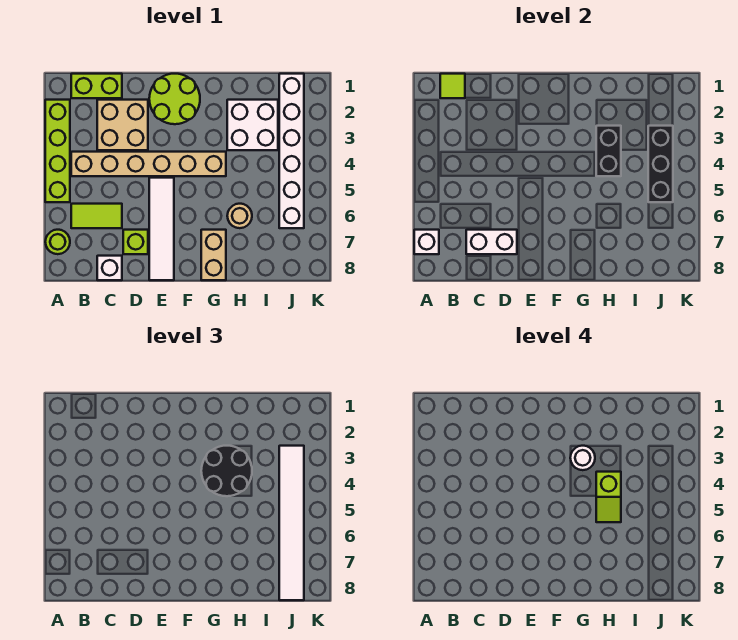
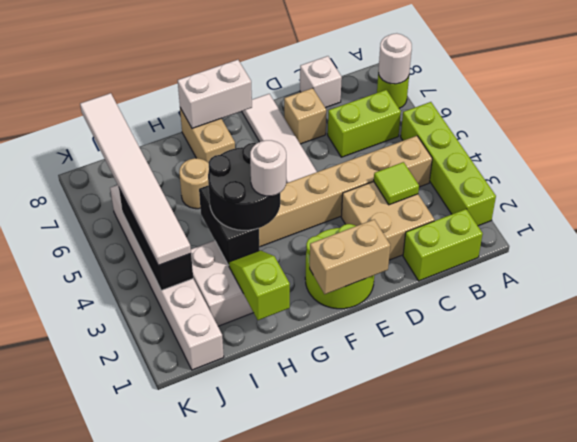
white 1x1 brick [414,230,439,254] -> white 1x1 round brick [379,33,412,84]
lime 1x1 tile [440,74,465,98] -> lime 1x1 tile moved to [374,162,419,205]
lime 1x2 tile [71,204,122,228] -> lime 1x2 brick [328,90,401,157]
white 1x2 brick [466,230,517,254] -> white 1x2 brick moved to [178,60,252,128]
lime 1x1 brick [123,230,148,254] -> tan 1x1 brick [284,88,326,144]
none -> tan 1x2 brick [310,219,390,294]
lime 1x2 slope [596,472,621,522] -> lime 1x2 slope moved to [229,250,290,320]

